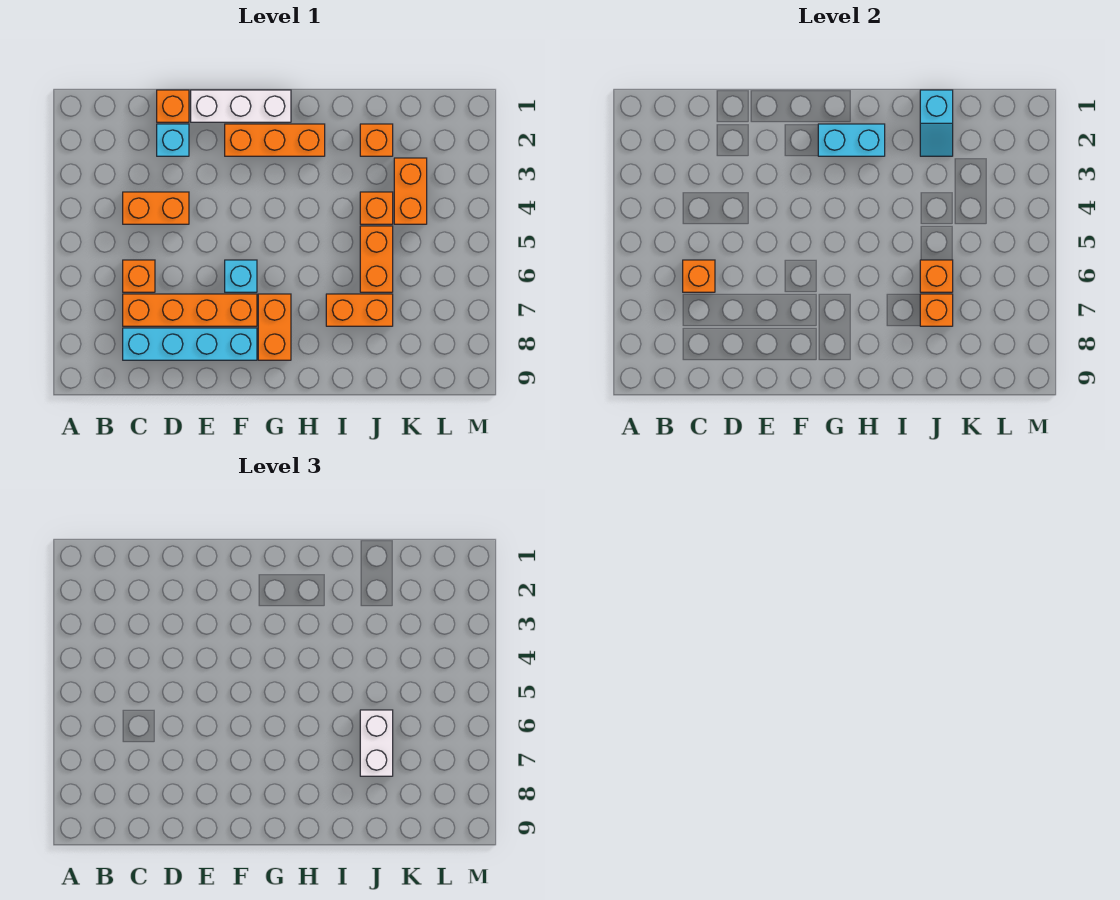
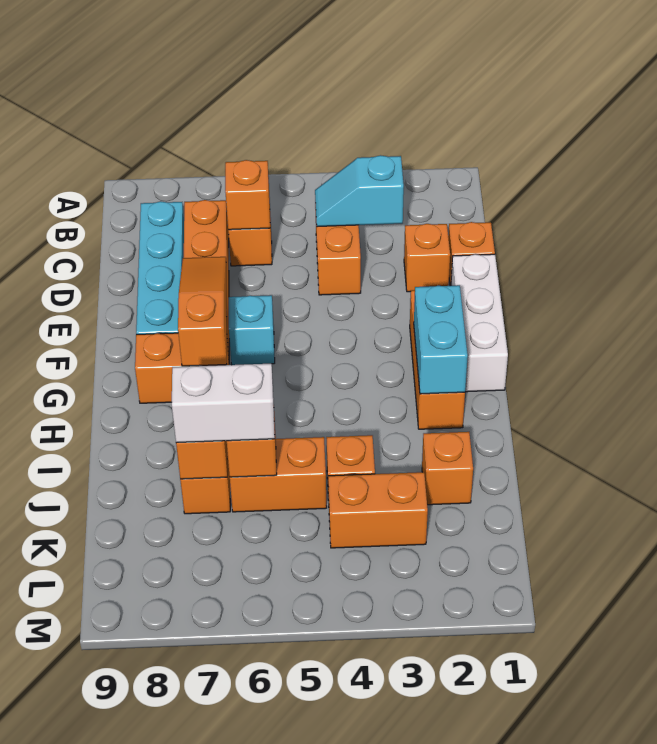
cyan 1x1 brick [157,124,189,156] -> orange 1x1 brick [404,224,450,292]
none -> orange 1x3 slope [178,257,227,366]
cyan 1x2 slope [920,90,953,156] -> cyan 1x2 slope moved to [315,155,404,227]

